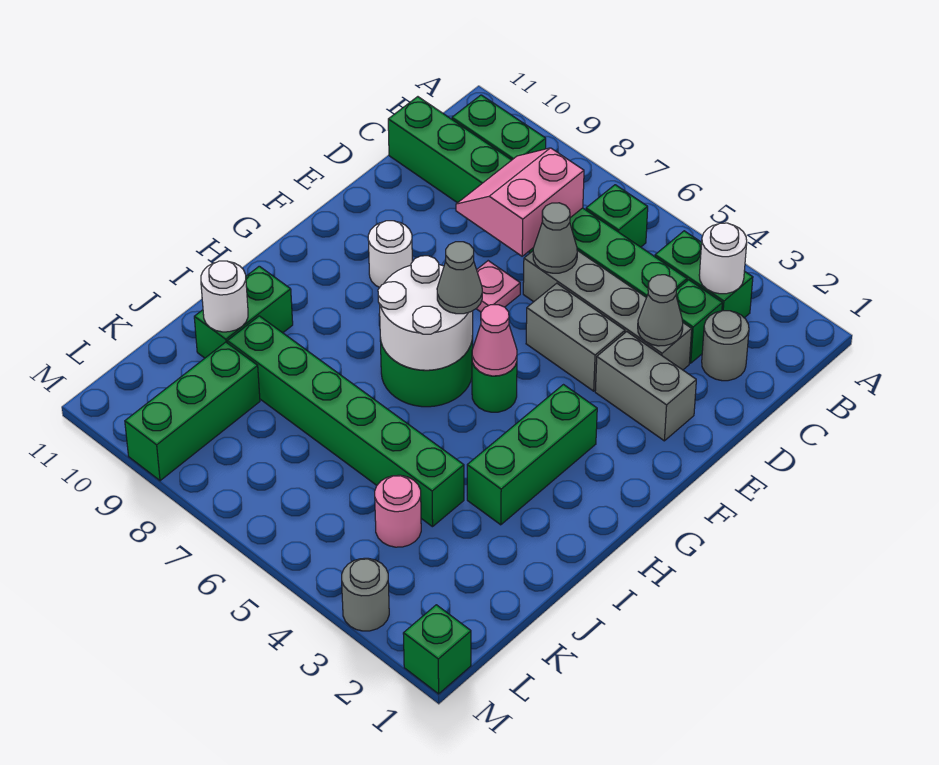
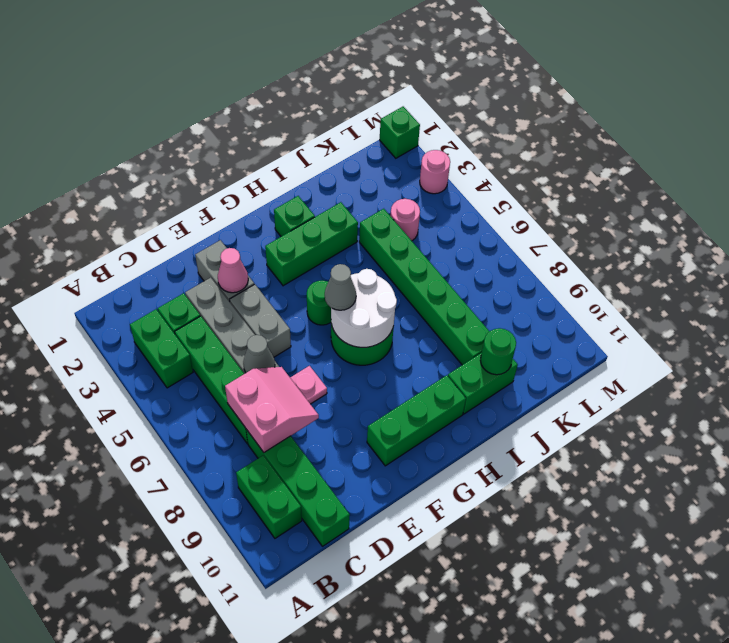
white 1x1 round brick [699,223,747,294] -> none
green 1x1 brick [586,185,648,247] -> green 1x1 brick moved to [274,196,315,236]
grey 1x1 round brick [702,311,749,381] -> none
pink 2x2 slope [456,148,584,256] -> pink 2x2 slope turned to [225,367,319,452]
grey 1x1 cone [638,275,683,346] -> none
white 1x1 round brick [368,221,412,287] -> none
pink 1x1 cone [472,305,517,376] -> pink 1x1 cone moved to [218,248,248,293]
white 1x1 round brick [201,261,248,332] -> green 1x1 round brick [480,328,516,375]
green 1x3 brick [125,342,260,481] -> green 1x3 brick moved to [367,375,466,466]
grey 1x1 round brick [342,558,389,631] -> pink 1x1 round brick [420,150,450,194]

